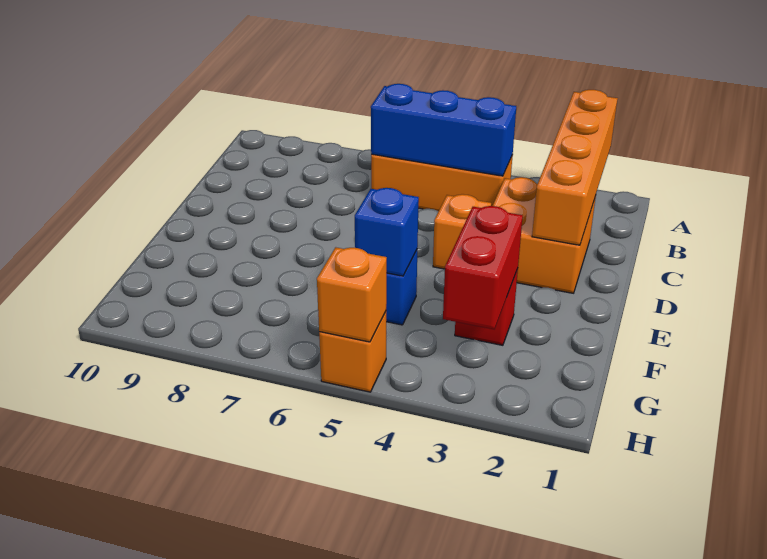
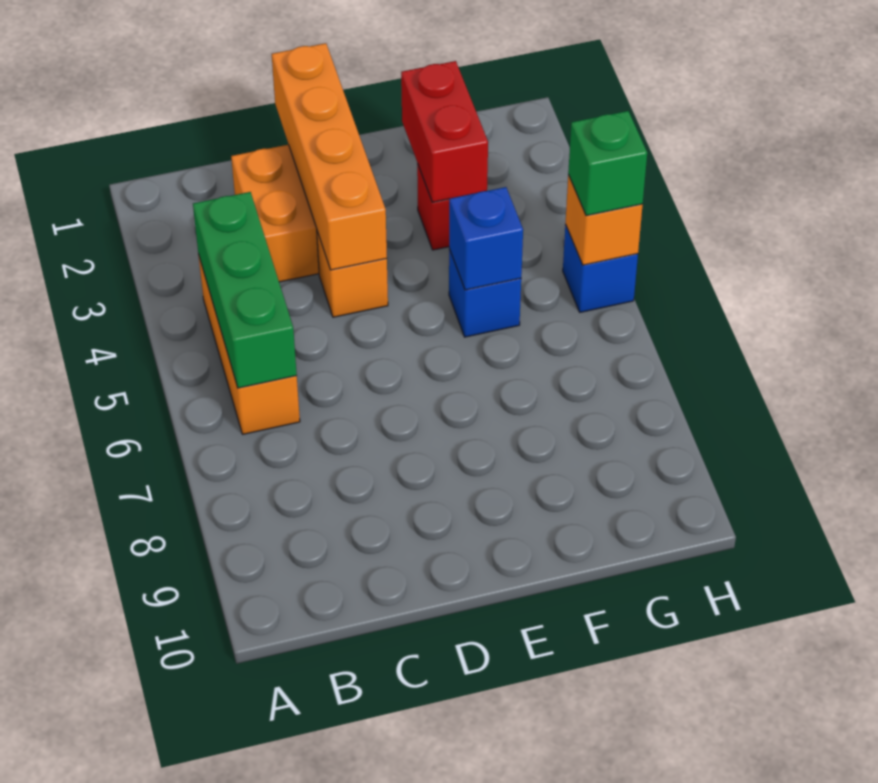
orange 1x4 brick [532,90,618,245] -> orange 1x4 brick turned to [272,43,387,270]
blue 1x3 brick [371,84,516,176] -> green 1x3 brick [193,192,297,388]
red 1x2 brick [443,206,523,329] -> red 1x2 brick turned to [401,61,488,202]
orange 1x1 brick [319,312,386,392] -> blue 1x1 brick [563,225,638,312]
none -> green 1x1 brick [568,111,647,216]

